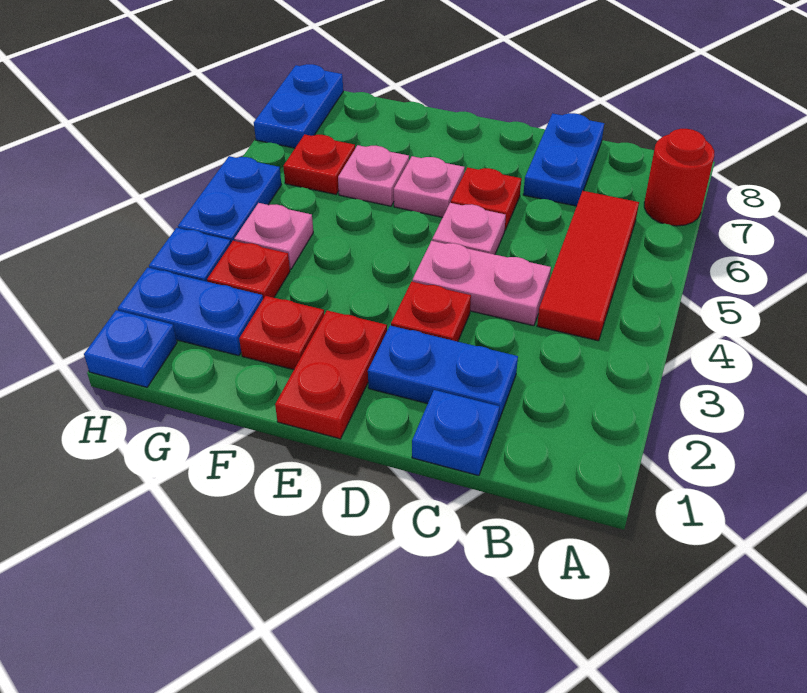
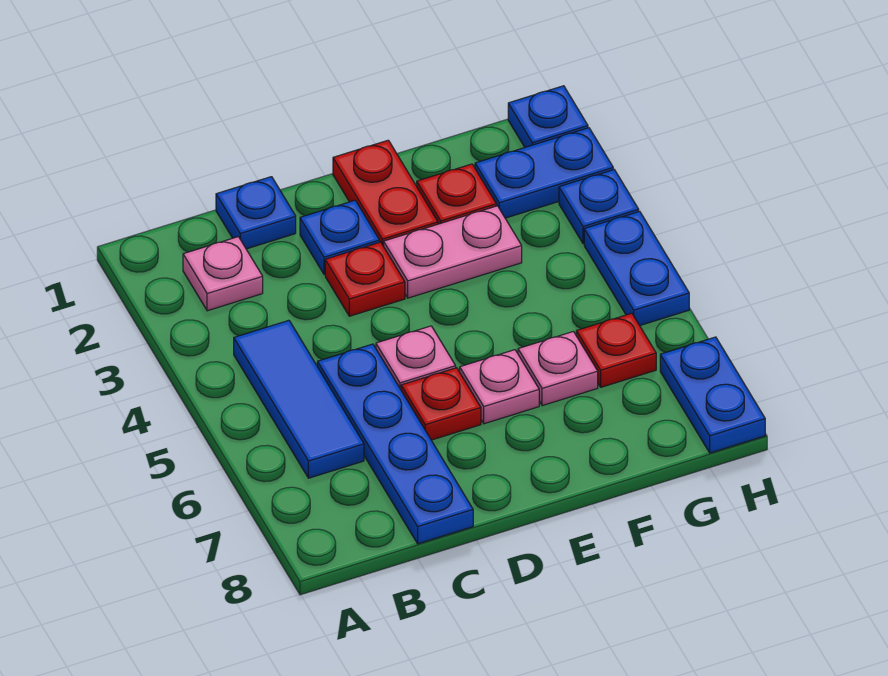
red 1x1 round brick [644,129,714,226] -> none
red 1x3 tile [537,191,639,341] -> blue 1x3 tile [234,320,364,478]
blue 1x2 plate [368,326,518,422] -> blue 1x1 plate [300,200,380,274]
pink 1x2 plate [412,241,551,326] -> pink 1x2 plate moved to [384,206,522,298]
blue 1x2 plate [523,113,604,206] -> blue 1x4 plate [317,344,473,544]
red 1x1 plate [207,241,290,299] -> none
pink 1x1 plate [234,203,313,269] -> pink 1x1 plate moved to [183,237,263,311]

